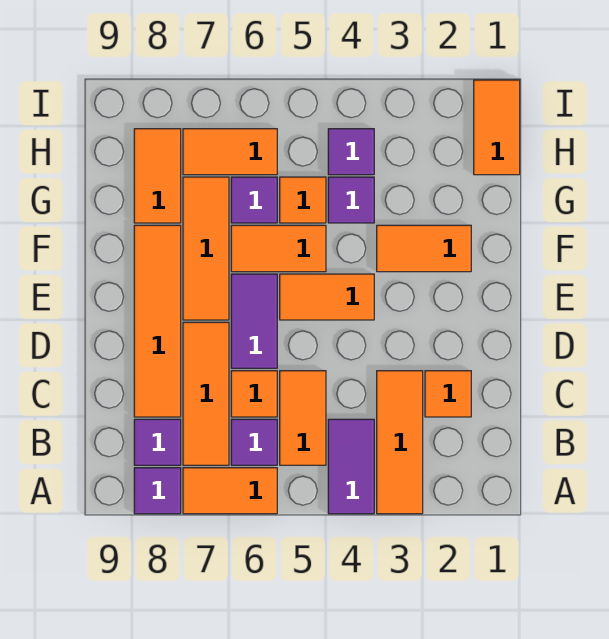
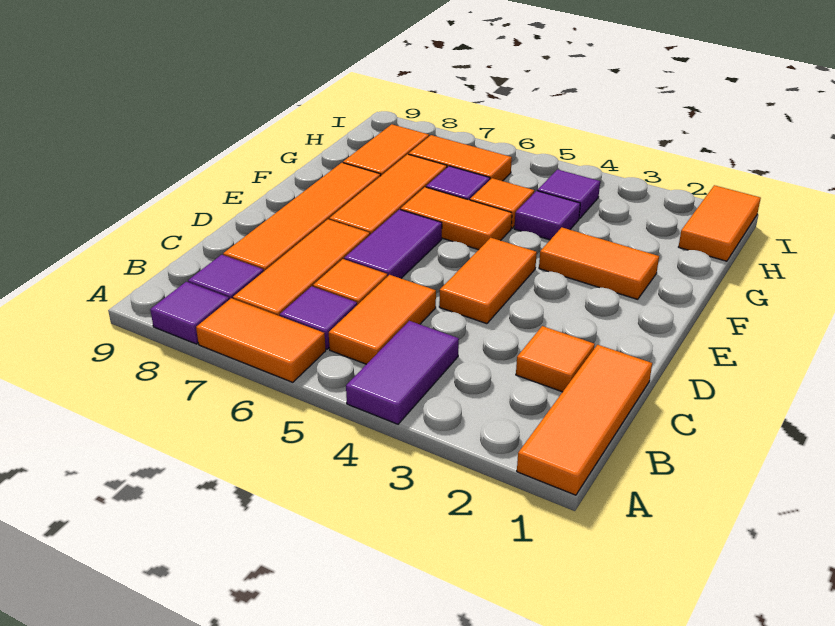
orange 1x3 tile [377,371,423,514] -> orange 1x3 tile moved to [517,345,652,495]
orange 1x2 tile [280,274,374,320] -> orange 1x2 tile turned to [439,238,537,324]

